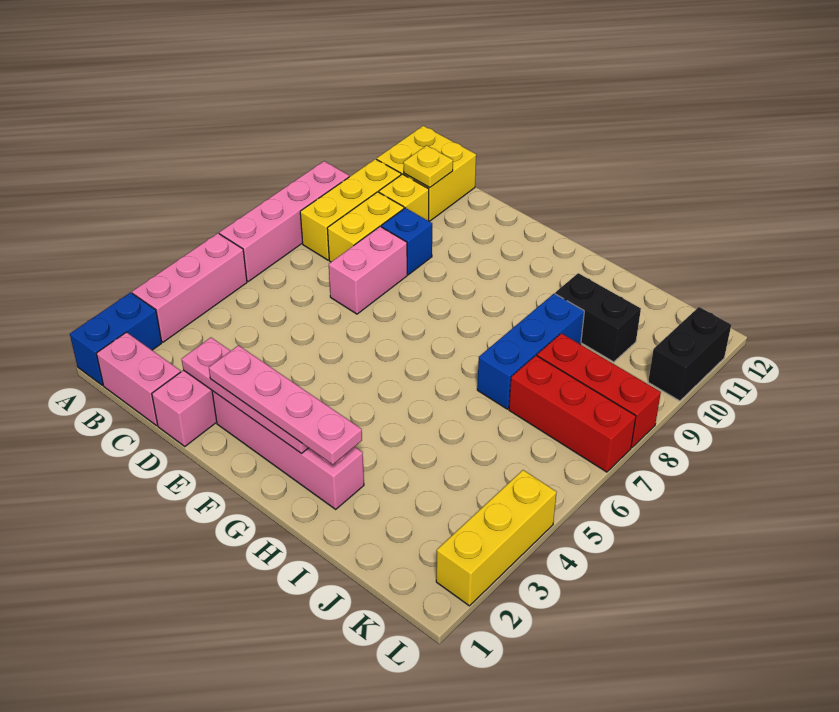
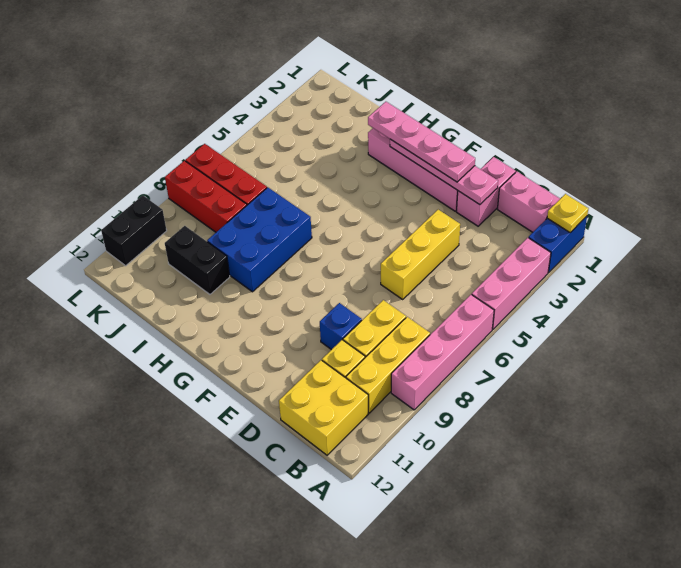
yellow 1x1 plate [403,145,453,188] -> yellow 1x1 plate moved to [547,194,588,233]
pink 1x2 brick [329,227,407,314] -> none
blue 1x3 brick [477,294,584,409] -> blue 2x3 brick [207,187,312,292]
yellow 1x3 brick [436,470,557,606] -> yellow 1x3 brick moved to [381,210,460,299]

